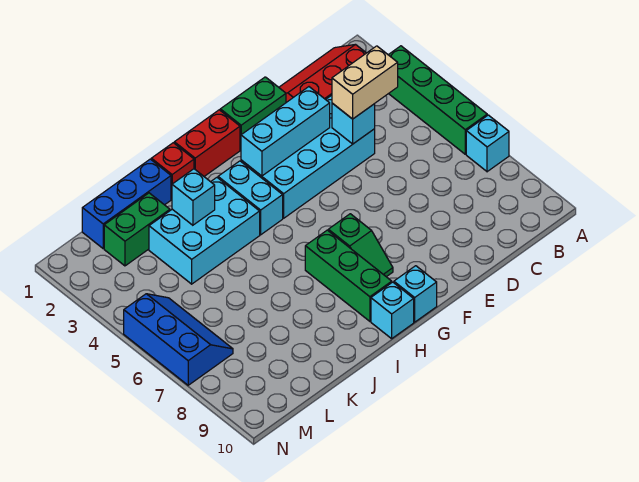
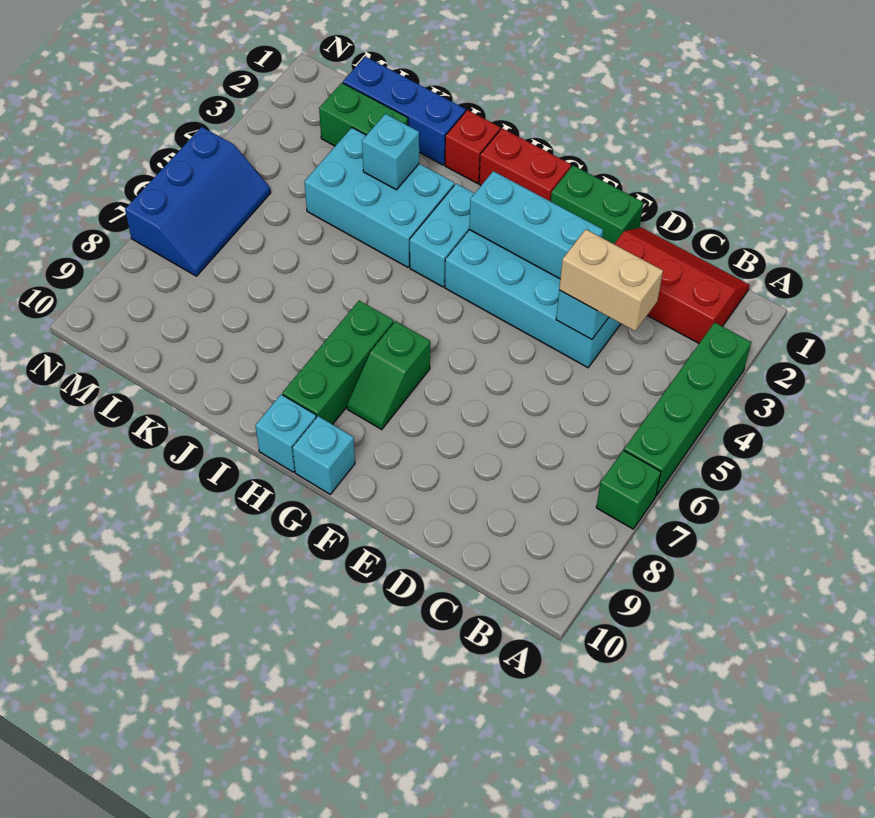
cyan 1x1 brick [466,115,509,172] -> green 1x1 brick [596,450,661,529]

